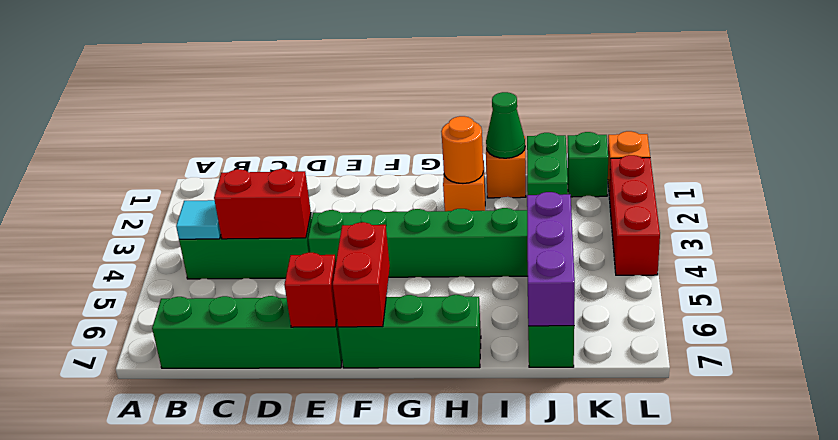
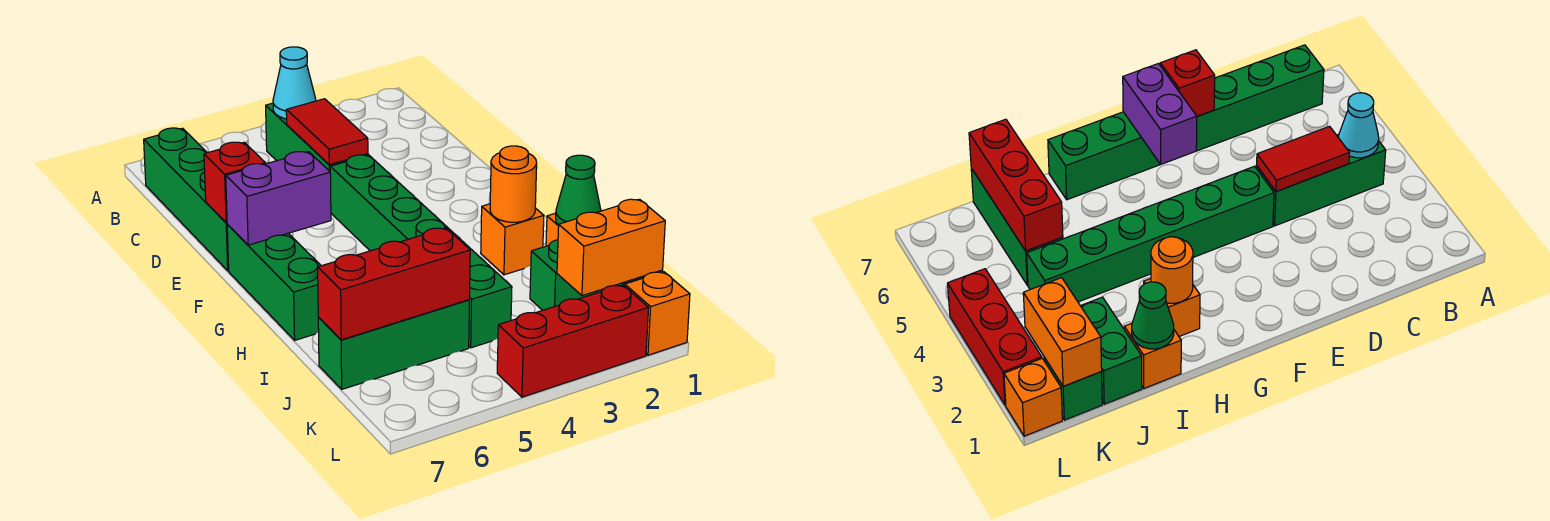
cyan 1x1 tile [176,200,221,239] -> cyan 1x1 cone [273,47,316,119]
red 1x2 brick [214,169,311,239] -> red 1x2 tile [286,99,368,165]
red 1x2 brick [333,222,390,327] -> purple 1x2 brick [226,152,331,245]
purple 1x3 brick [527,192,575,326] -> red 1x3 brick [318,228,470,340]
none -> orange 1x2 brick [557,199,665,296]

